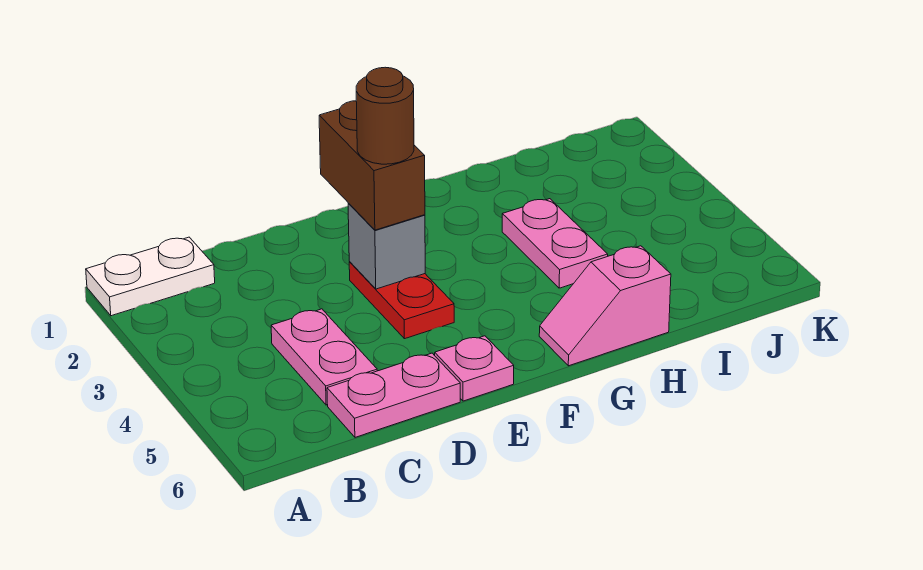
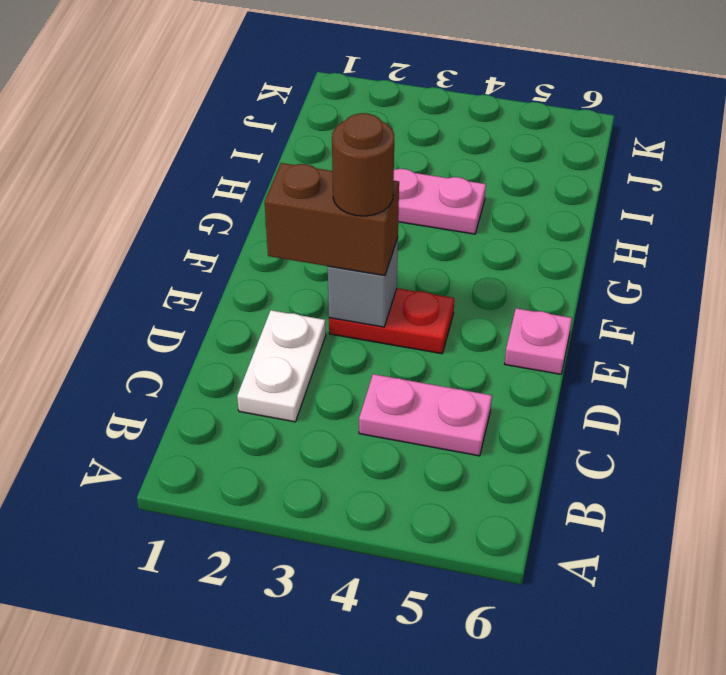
white 1x2 plate [86,237,215,316] -> white 1x2 plate moved to [237,310,326,422]
pink 1x2 plate [327,353,460,437] -> none
pink 1x2 slope [539,246,671,366] -> none

